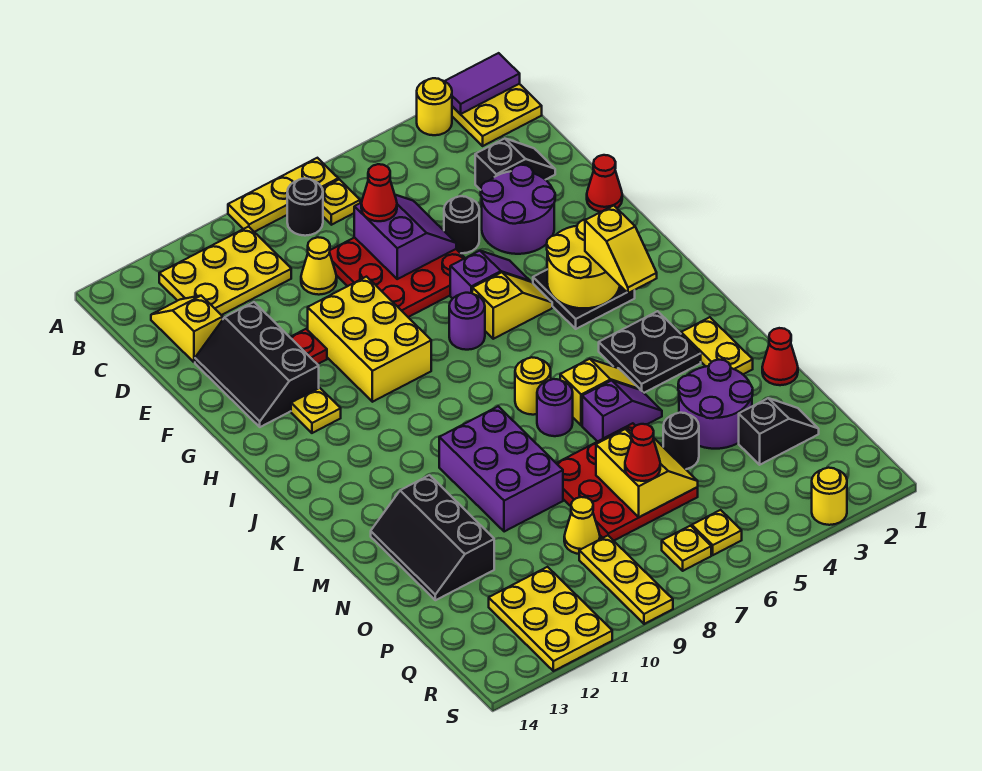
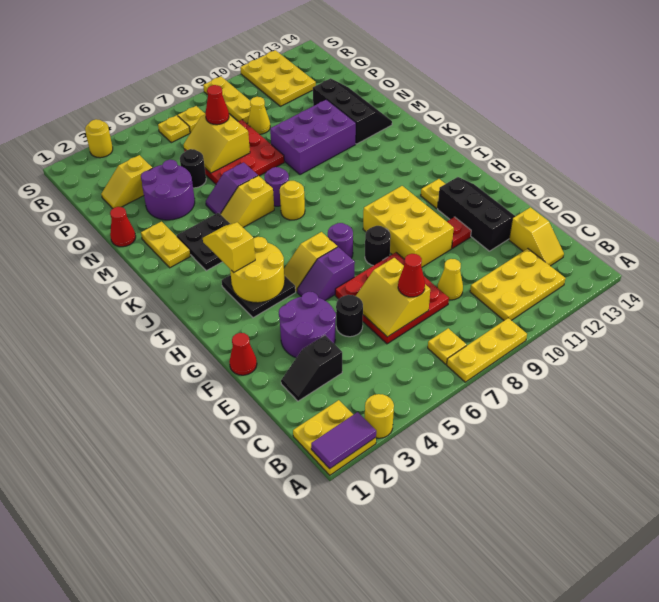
black 1x1 round brick [287,178,323,236] -> black 1x1 round brick moved to [365,226,391,266]
purple 2x2 slope [354,195,456,279] -> yellow 2x2 slope [356,258,430,337]
purple 2x3 brick [439,406,563,532] -> purple 2x3 brick turned to [270,100,356,175]
black 1x2 slope [739,398,819,465] -> yellow 1x2 slope [101,155,152,209]

